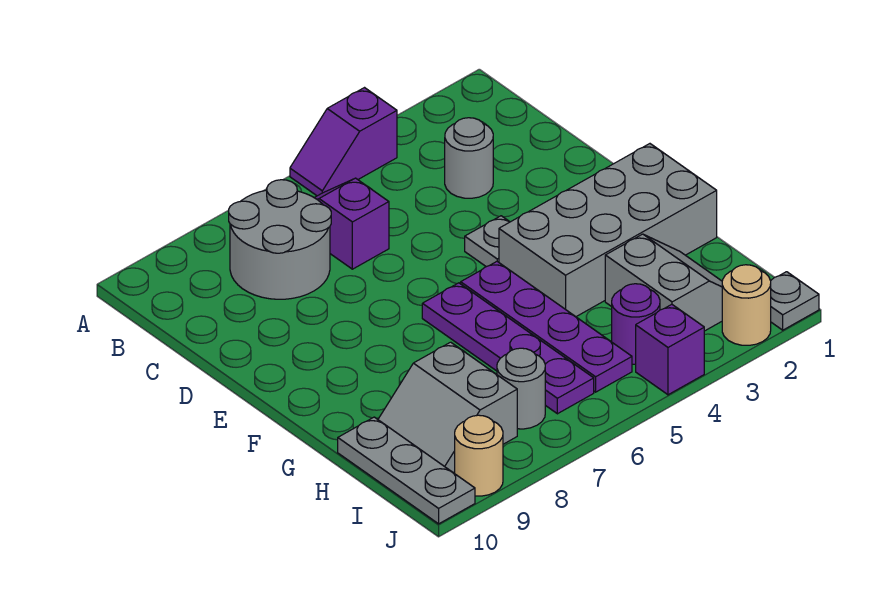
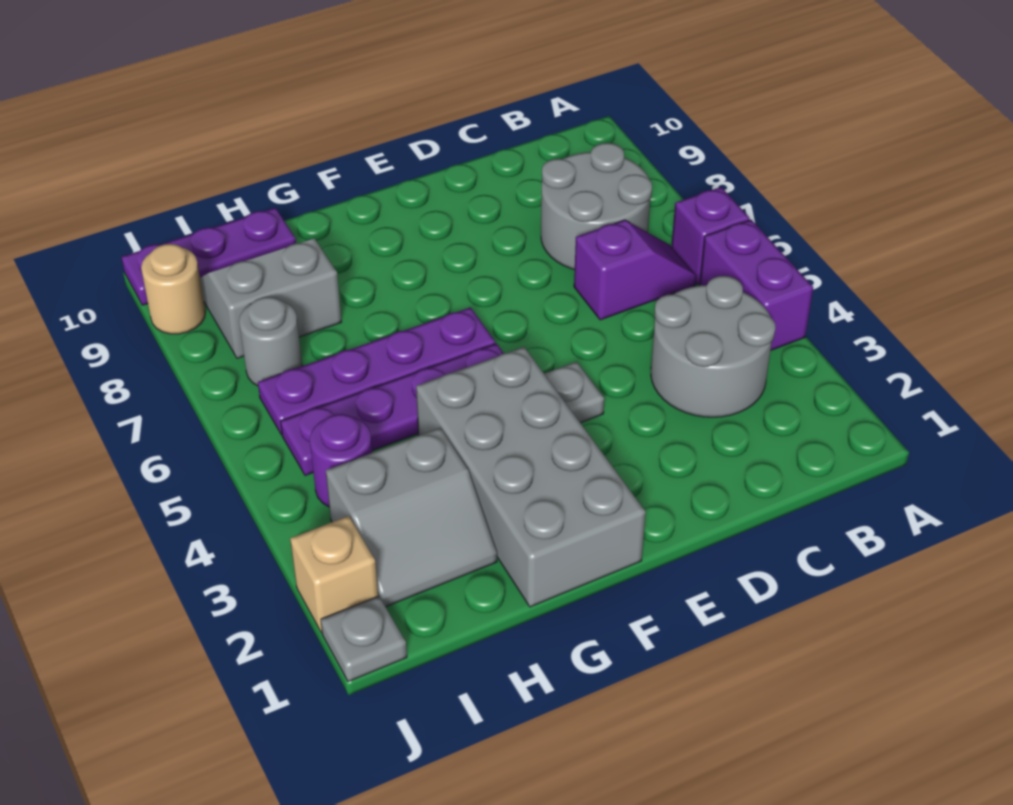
purple 1x2 slope [290,88,397,196] -> purple 1x2 brick [700,220,813,350]
grey 1x1 round brick [445,118,493,198] -> grey 2x2 round brick [651,276,775,417]
grey 1x3 plate [338,417,475,524] -> purple 1x3 plate [122,208,296,305]
tan 1x1 round brick [722,265,771,345] -> tan 1x1 brick [290,516,378,632]
purple 1x1 brick [636,304,704,395] -> purple 1x1 brick moved to [671,187,750,285]

